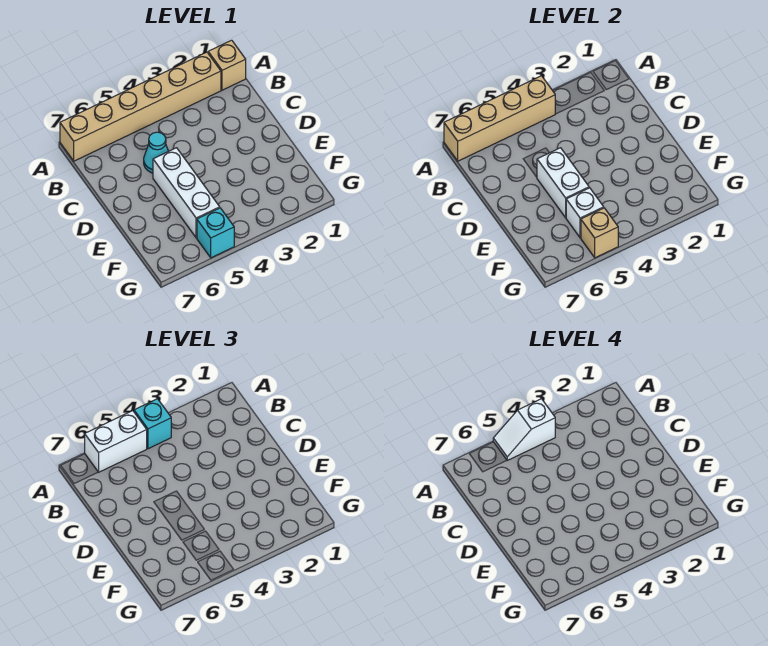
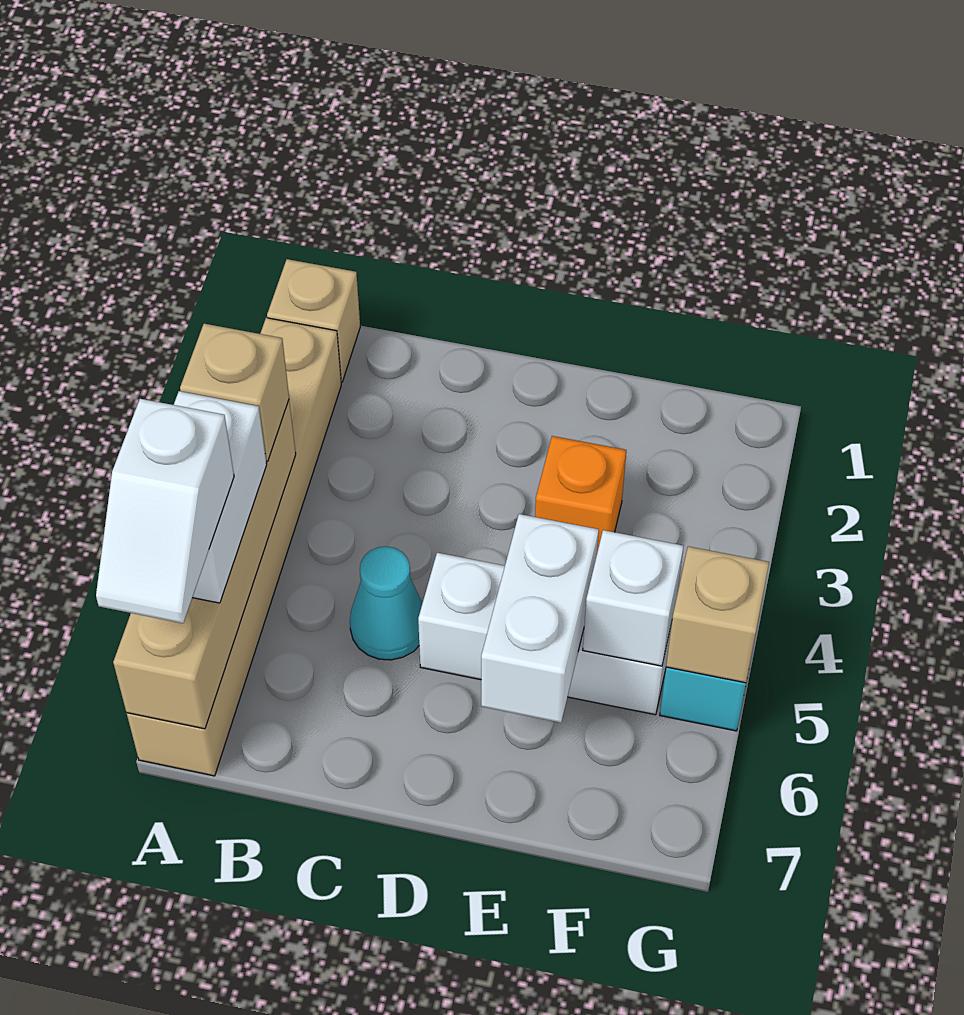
cyan 1x1 brick [134,399,171,449] -> tan 1x1 brick [180,324,289,462]
white 1x2 slope [493,399,555,460] -> white 1x2 slope moved to [96,399,234,623]
white 1x2 brick [537,148,589,218] -> white 1x2 brick turned to [481,514,599,723]
none -> orange 1x1 brick [535,436,626,552]

